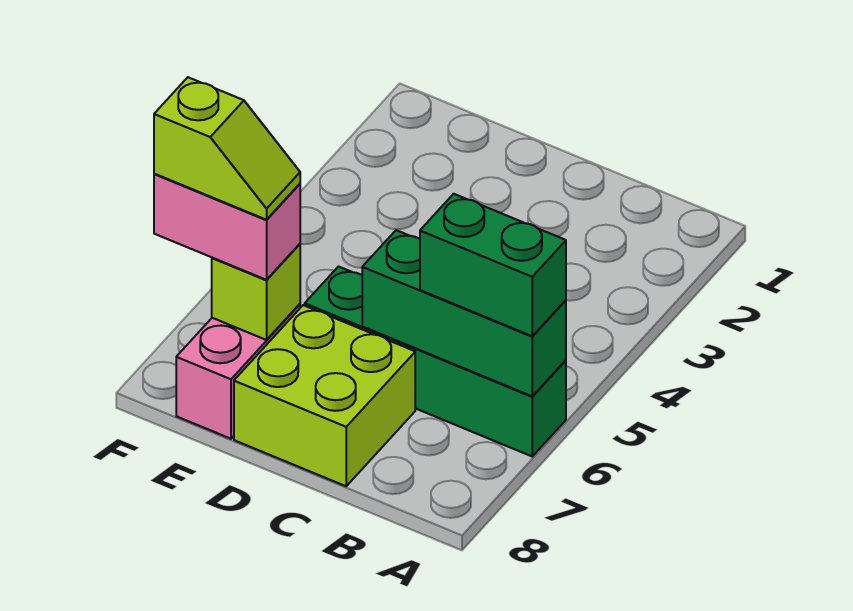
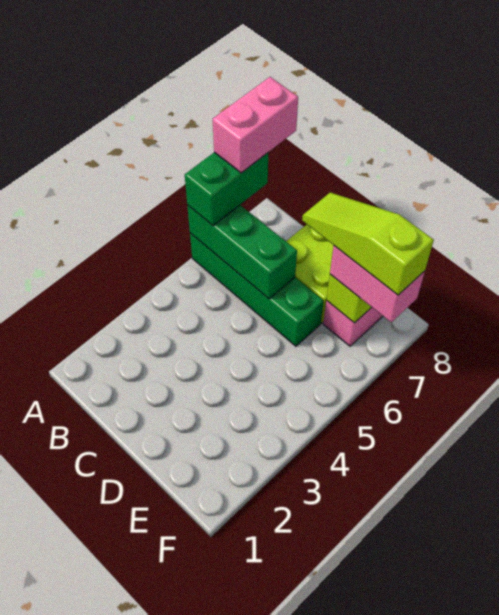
green 1x2 brick [420,194,566,336] -> green 1x2 brick turned to [185,152,268,226]
none -> pink 1x2 brick [213,77,298,173]
lime 1x2 slope [154,77,300,220] -> lime 1x3 slope [302,192,434,295]

